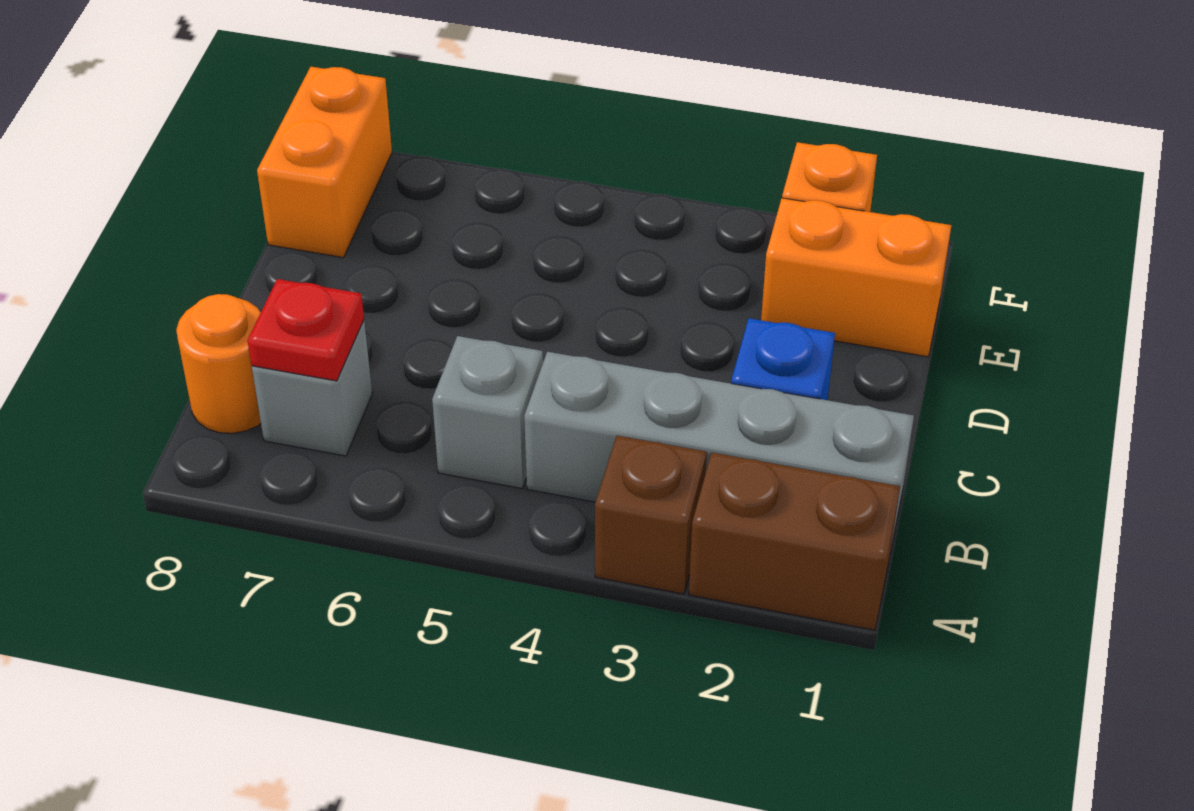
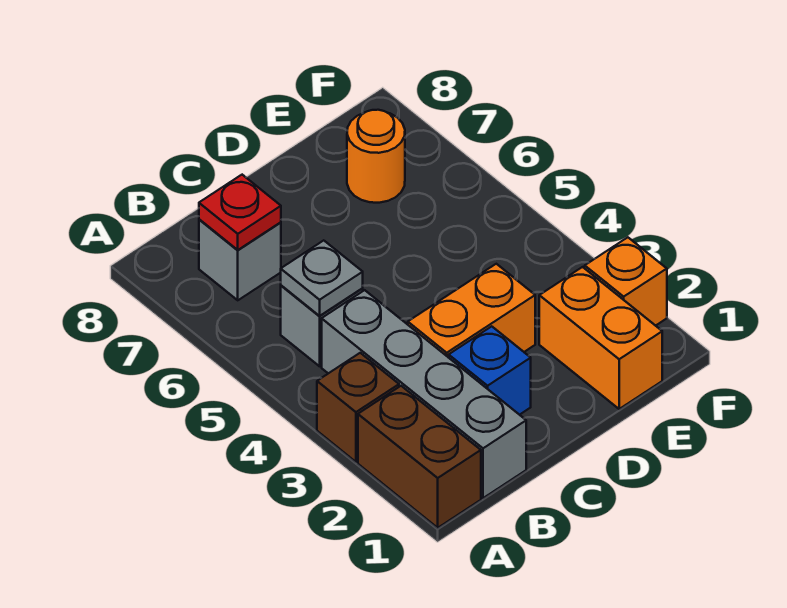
none -> grey 1x1 plate [281,240,363,316]
orange 1x1 round brick [176,294,261,433] -> orange 1x1 round brick moved to [347,110,405,203]
orange 1x2 brick [257,67,392,258] -> orange 1x2 brick moved to [408,264,535,358]

